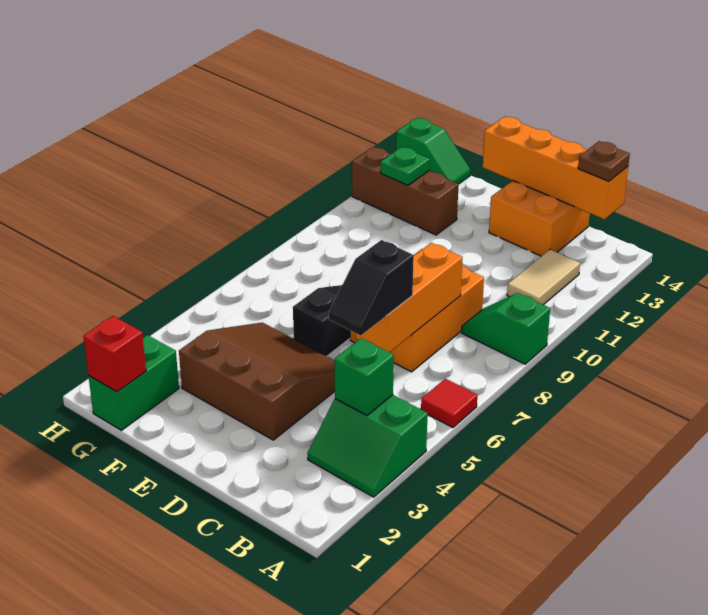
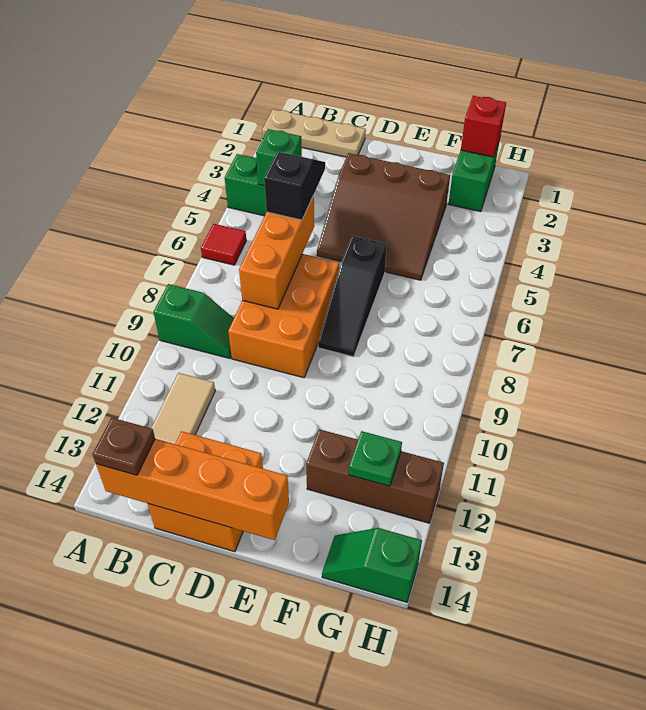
none -> tan 1x3 plate [262,109,366,157]

